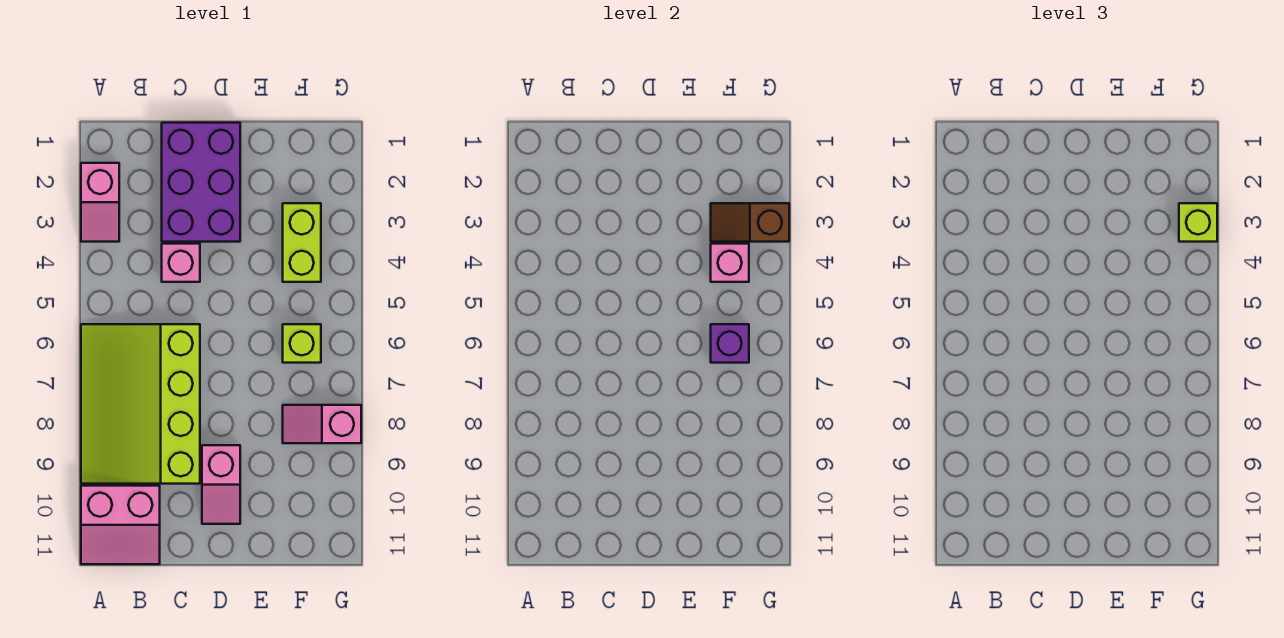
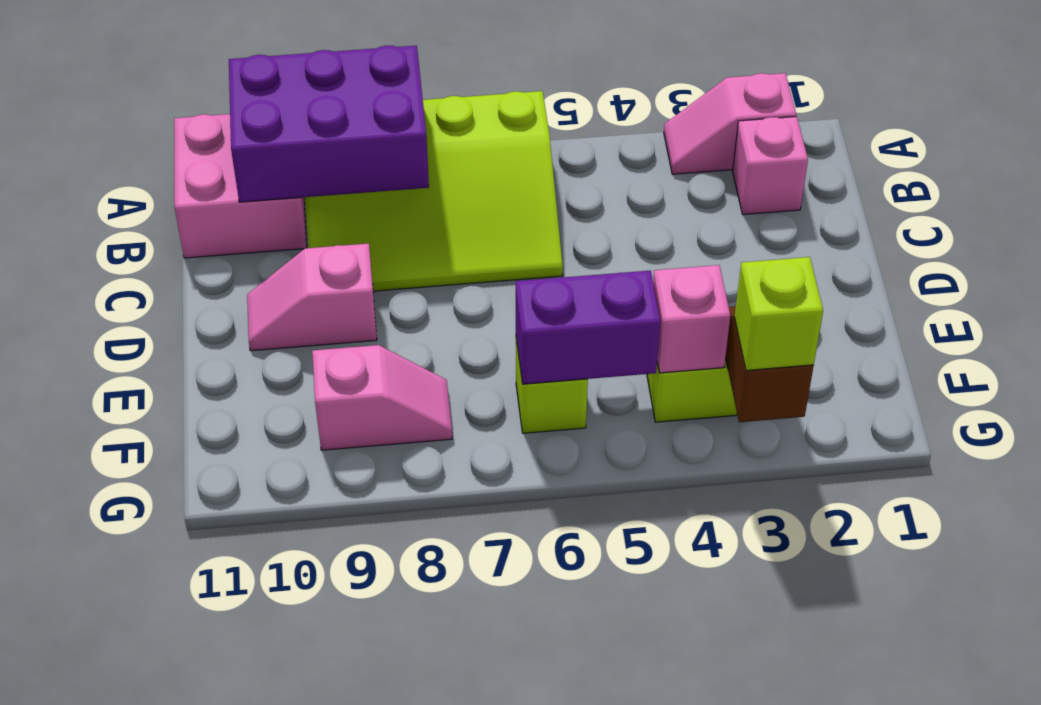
lime 3x4 slope [81,324,200,484] -> lime 3x4 slope turned to [305,91,563,291]
pink 2x2 slope [81,486,160,564] -> pink 2x2 brick [174,114,307,258]
purple 2x3 brick [162,123,240,242] -> purple 2x3 brick moved to [229,46,429,202]
pink 1x1 brick [162,244,200,282] -> pink 1x1 brick moved to [733,117,808,215]
purple 1x1 brick [711,324,749,363] -> purple 1x2 brick [516,271,660,384]
pink 1x2 slope [283,405,361,443] -> pink 1x2 slope turned to [312,345,452,450]

